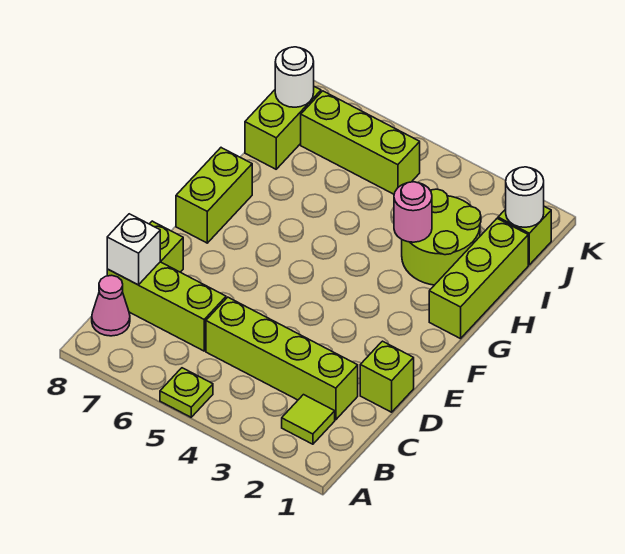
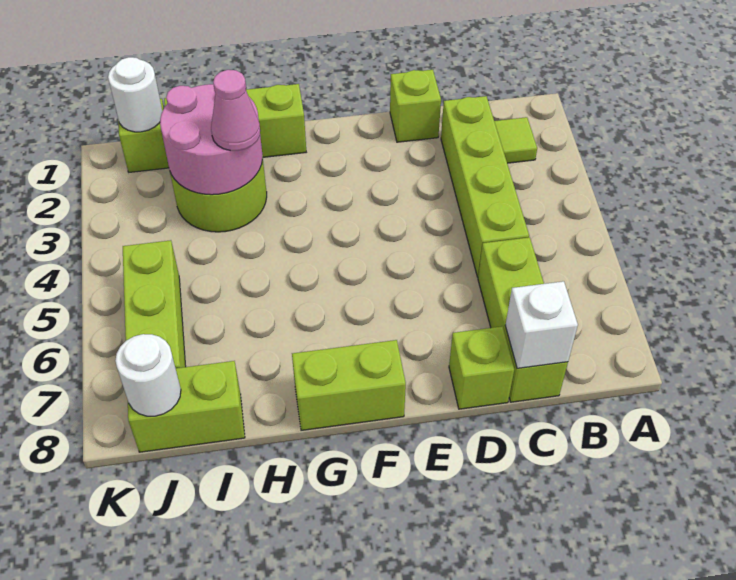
lime 1x1 plate [160,368,213,417] -> none
pink 1x1 cone [92,275,130,336] -> pink 1x1 cone moved to [211,70,260,151]
pink 1x1 round brick [394,182,432,242] -> pink 2x2 round brick [160,84,262,195]

